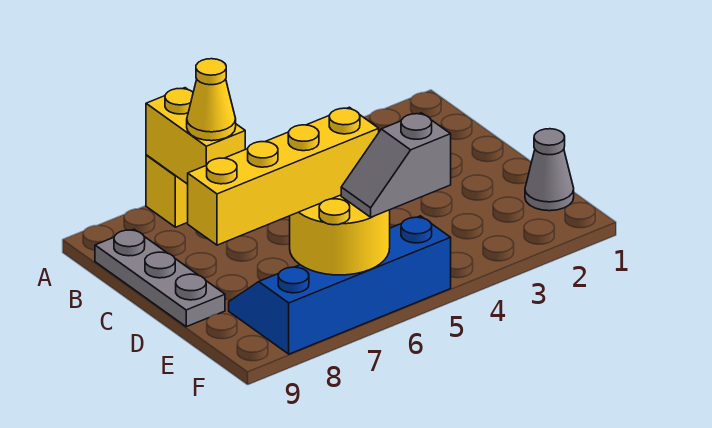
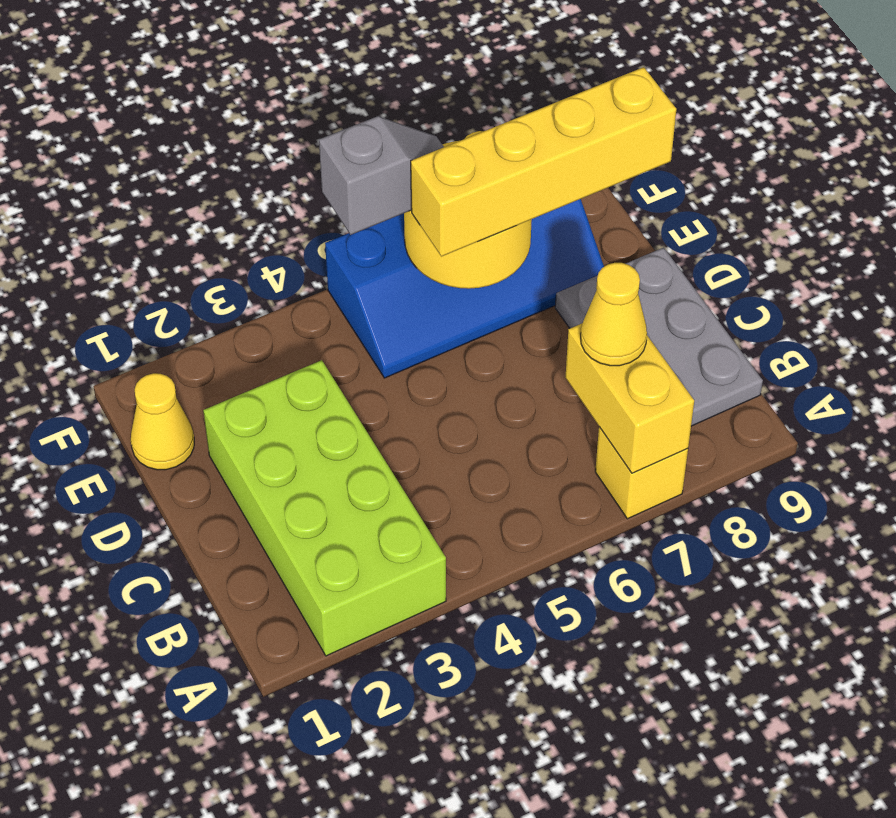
none -> lime 2x4 brick [203,360,446,656]
grey 1x3 plate [95,229,225,327] -> grey 2x3 plate [555,247,763,426]
grey 1x1 cone [525,129,574,211] -> yellow 1x1 cone [131,373,194,470]

